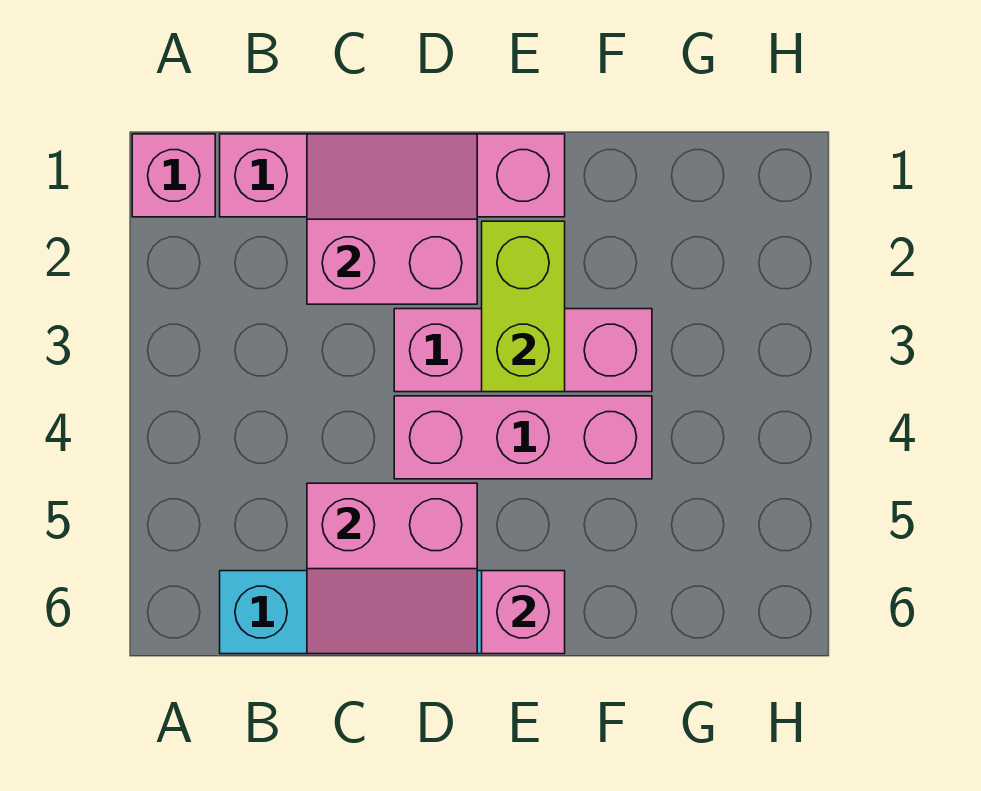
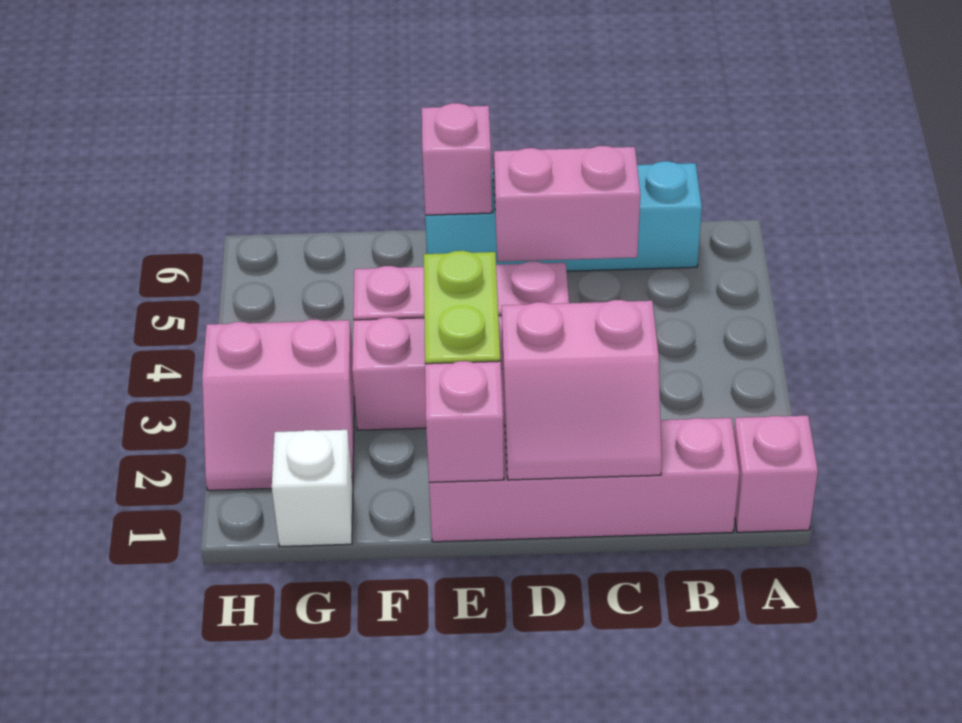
none -> pink 1x1 brick [425,361,504,482]
none -> white 1x1 brick [272,430,353,546]
none -> pink 2x2 slope [202,320,354,490]

